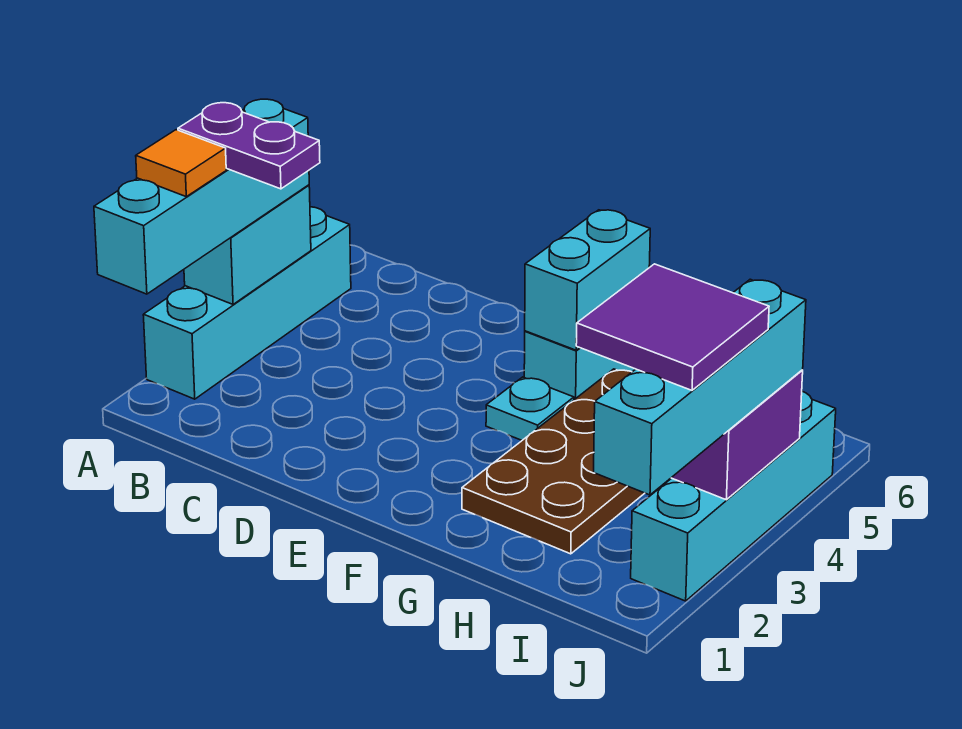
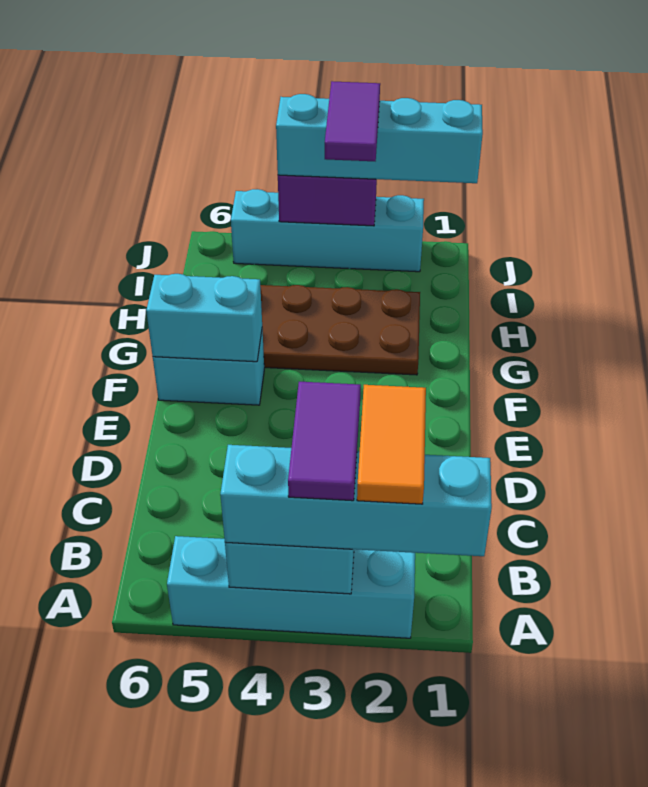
orange 1x1 tile [136,130,226,197] -> orange 1x2 tile [357,385,426,504]
purple 1x2 plate [178,103,320,189] -> purple 1x2 tile [288,382,361,501]
cyan 1x1 plate [486,377,574,440] -> none
purple 2x2 tile [576,264,769,390] -> purple 1x2 tile [325,81,380,161]

